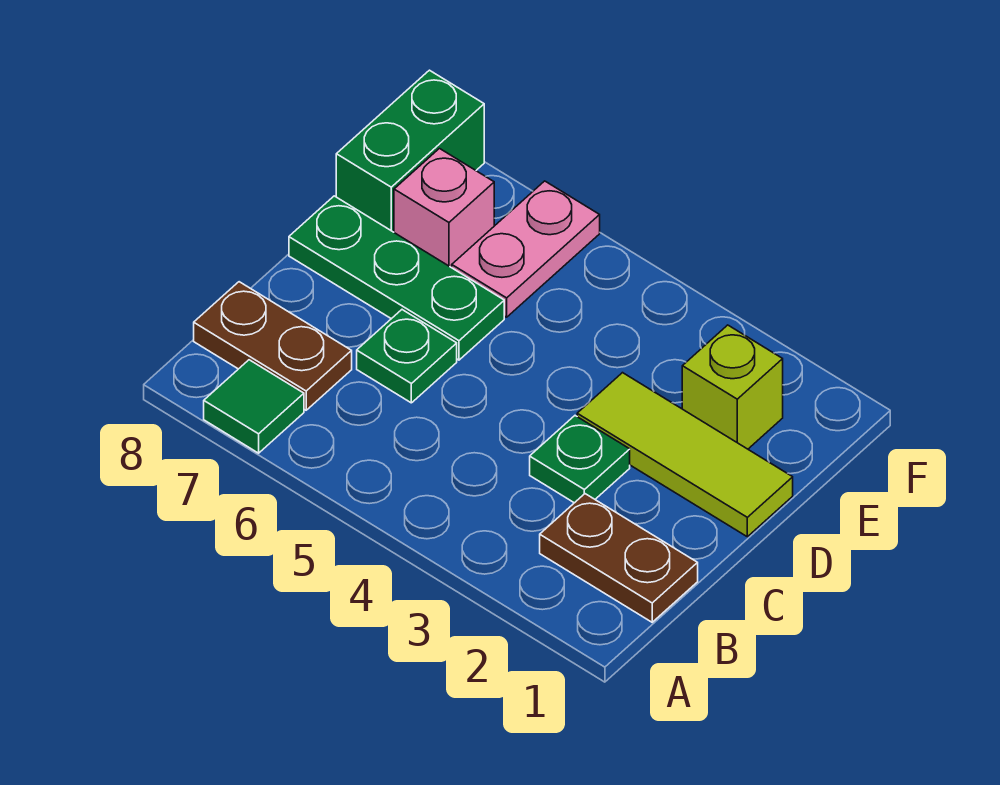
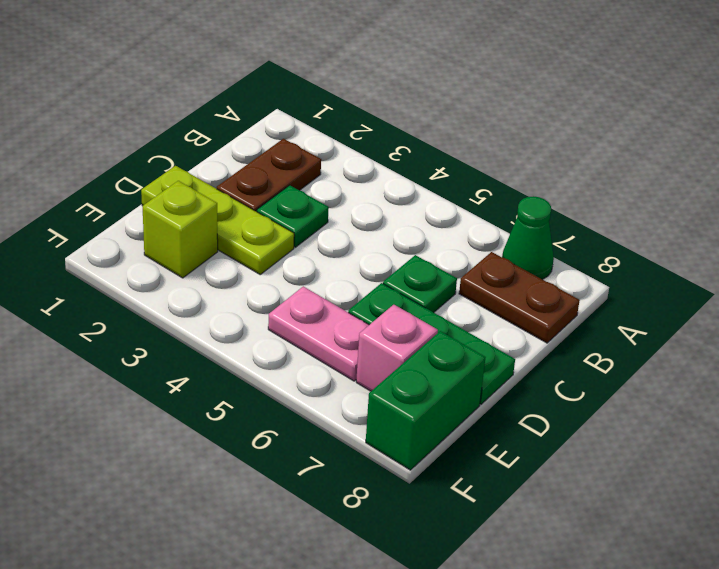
green 1x1 tile [204,360,304,453] -> green 1x1 cone [502,196,554,280]
brown 1x2 plate [540,494,698,622] -> brown 1x2 plate turned to [216,139,321,211]
lime 1x3 tile [577,373,793,537] -> lime 1x3 plate [141,166,294,274]
pink 1x2 plate [452,181,600,317] -> pink 1x2 plate turned to [268,286,369,381]

